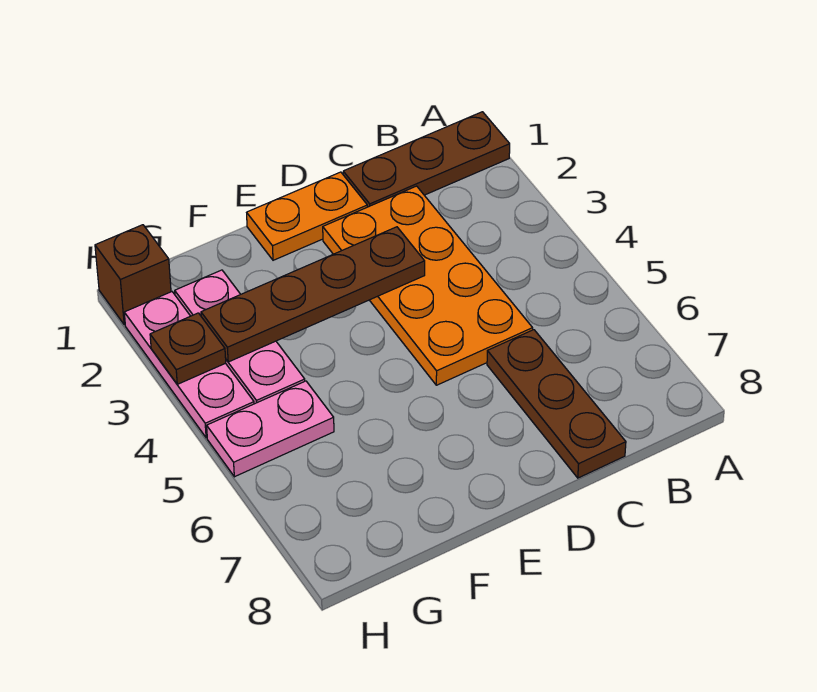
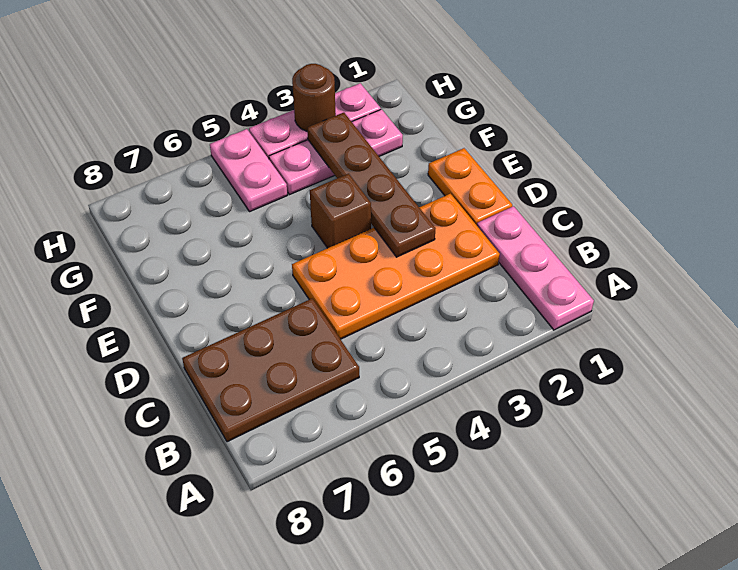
brown 1x3 plate [343,112,510,207] -> pink 1x3 plate [477,206,594,330]
brown 1x3 plate [487,330,626,478] -> brown 2x3 plate [182,299,359,442]
brown 1x1 brick [95,225,171,325] -> brown 1x1 brick moved to [310,174,371,248]
brown 1x1 plate [150,313,226,384] -> brown 1x1 round brick [292,64,336,131]

